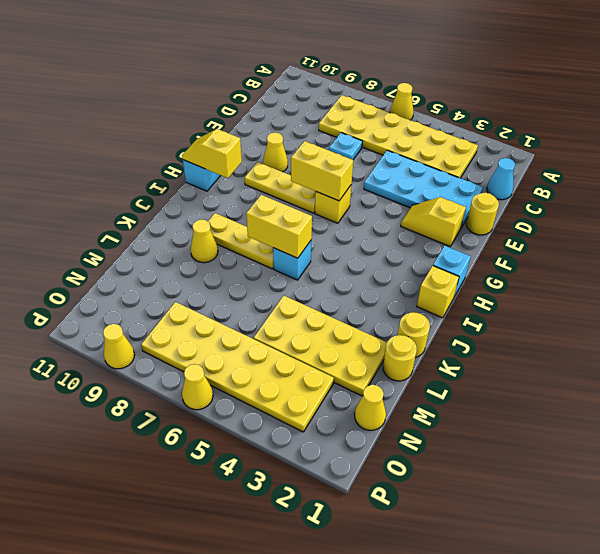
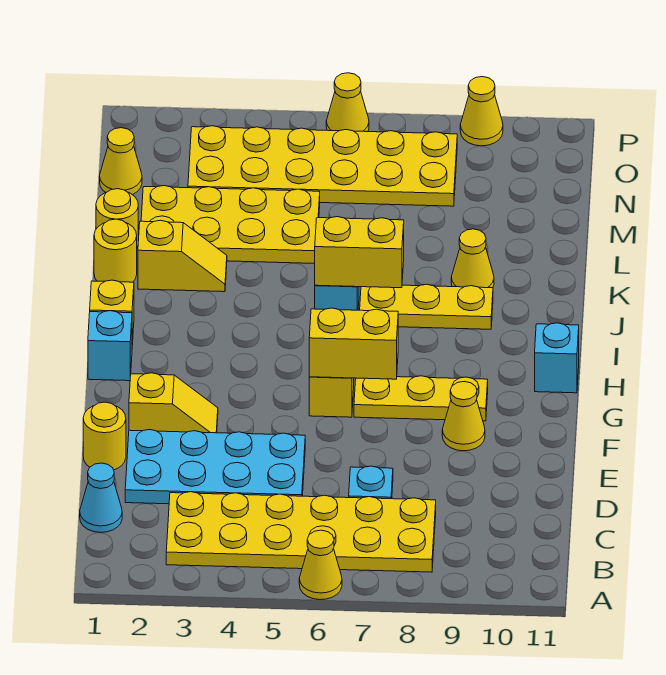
yellow 1x2 slope [182,129,242,178] -> yellow 1x2 slope moved to [138,220,227,292]

